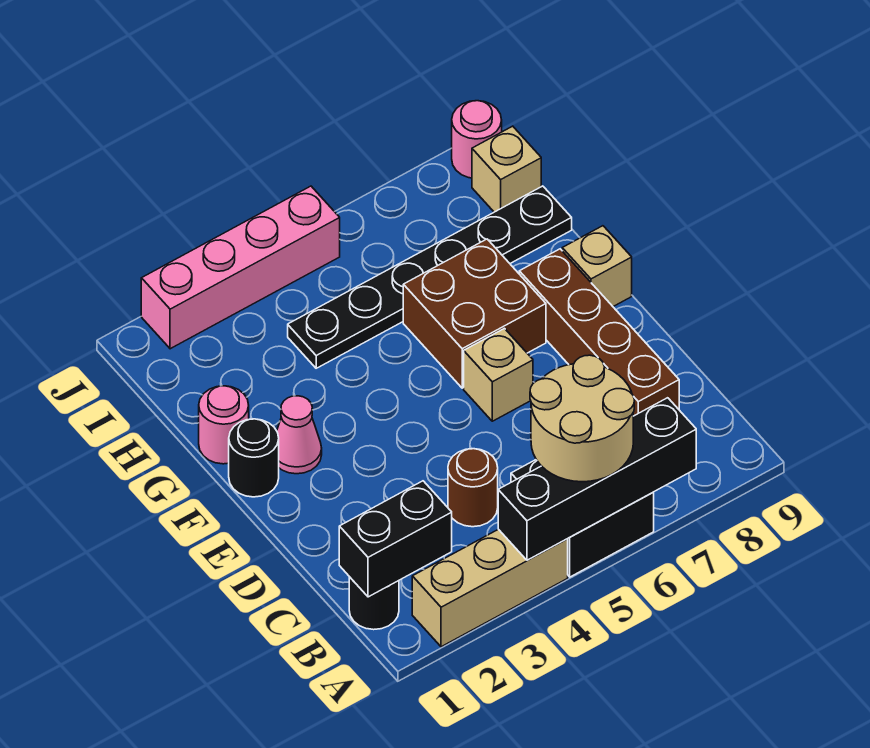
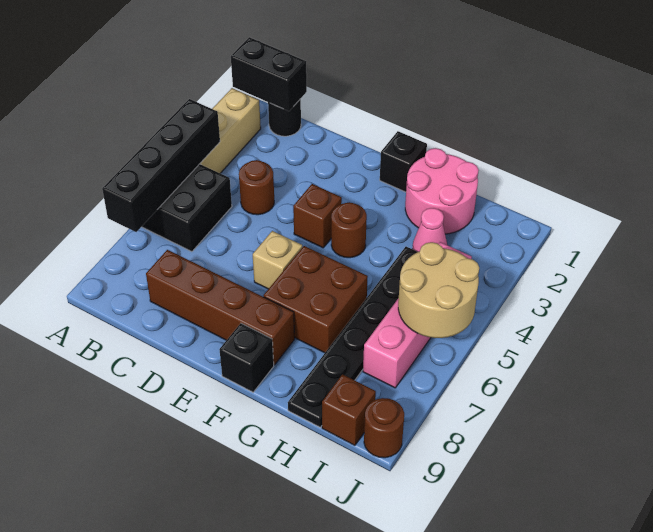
tan 2x2 round brick [530,355,634,482] -> tan 2x2 round brick moved to [398,242,479,338]
black 1x2 brick [339,481,452,597] -> black 1x2 brick turned to [231,37,307,111]
none -> brown 1x1 brick [293,184,342,248]
black 1x1 round brick [229,419,279,497] -> black 1x1 brick [380,131,427,192]
pink 1x1 cone [277,396,322,474] -> pink 1x1 cone moved to [413,208,447,252]
none -> brown 1x1 round brick [331,202,367,258]
tan 1x1 brick [562,226,632,307] -> black 1x1 brick [219,323,274,392]
pink 1x1 round brick [199,386,249,464] -> pink 2x2 round brick [405,148,479,234]
tan 1x1 brick [472,126,541,212] -> brown 1x1 brick [322,374,376,445]
pink 1x4 brick [141,186,340,349] -> pink 1x4 brick moved to [363,242,472,388]
pink 1x1 round brick [452,101,502,178] -> brown 1x1 round brick [364,398,404,458]

